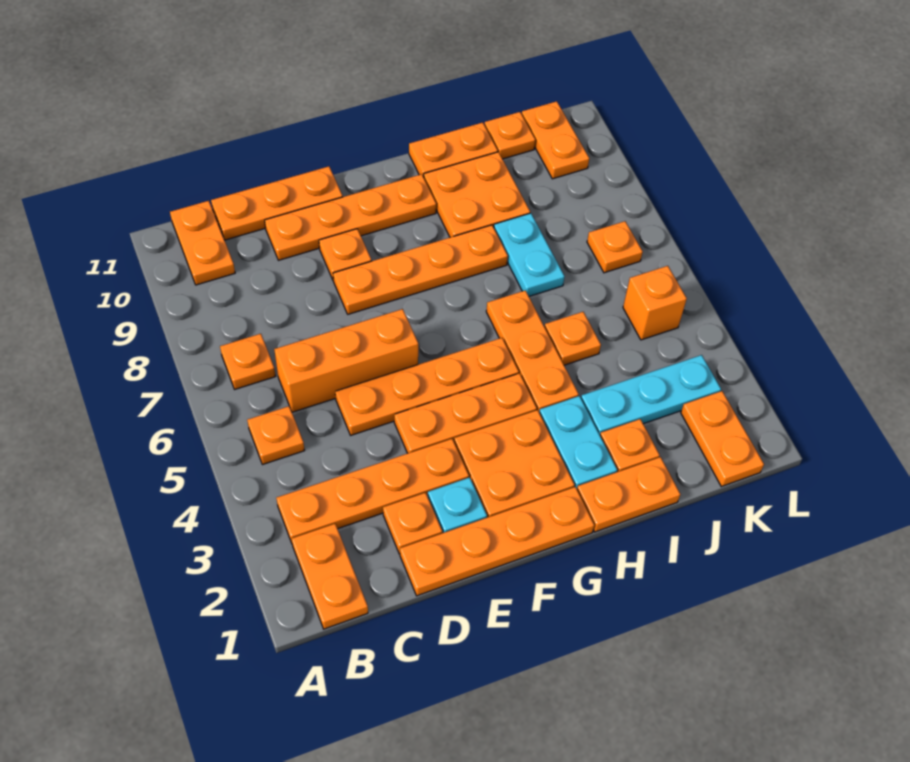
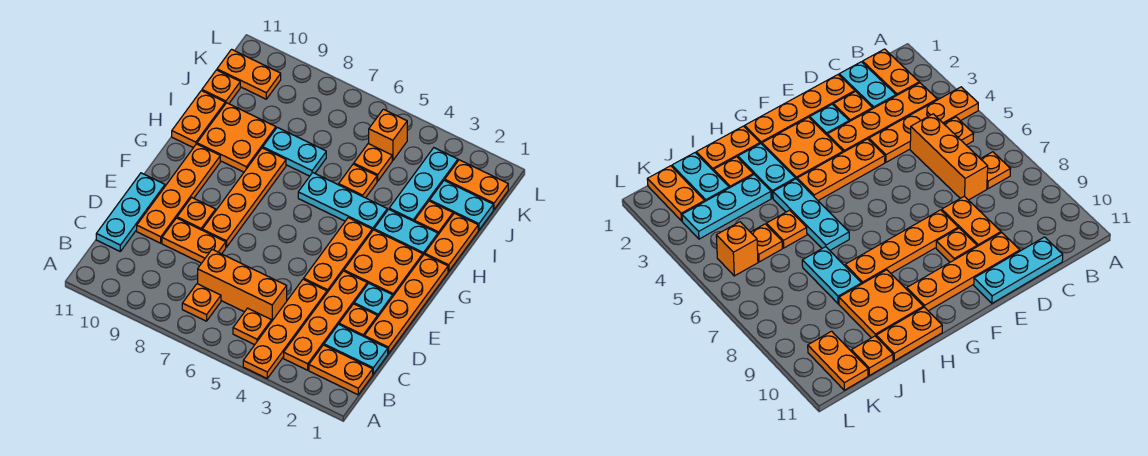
orange 1x2 plate [170,201,235,285] -> orange 1x2 plate moved to [162,218,226,263]
none -> cyan 1x2 plate [324,324,388,374]
orange 1x3 brick [274,309,418,412] -> orange 1x3 brick turned to [198,250,287,320]
orange 1x3 plate [211,166,343,240] -> cyan 1x3 plate [96,173,165,251]
orange 1x4 plate [335,338,519,435] -> orange 1x4 plate moved to [243,279,327,378]
orange 1x3 plate [486,290,579,411] -> cyan 1x3 plate [298,173,387,231]
none -> cyan 1x2 plate [430,180,493,230]
orange 1x1 plate [587,221,643,273] -> orange 1x1 plate moved to [354,143,392,181]

